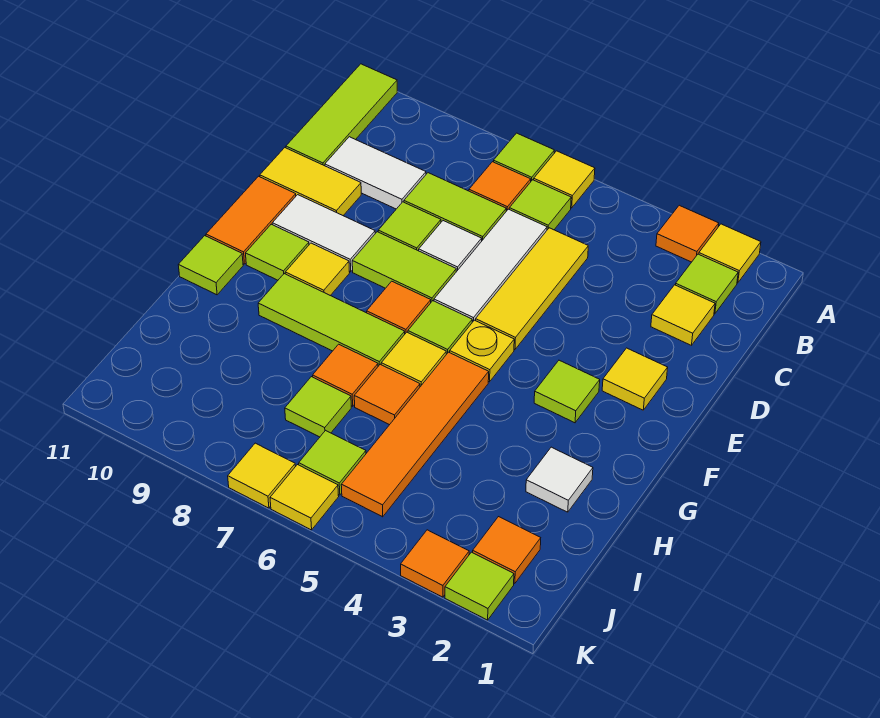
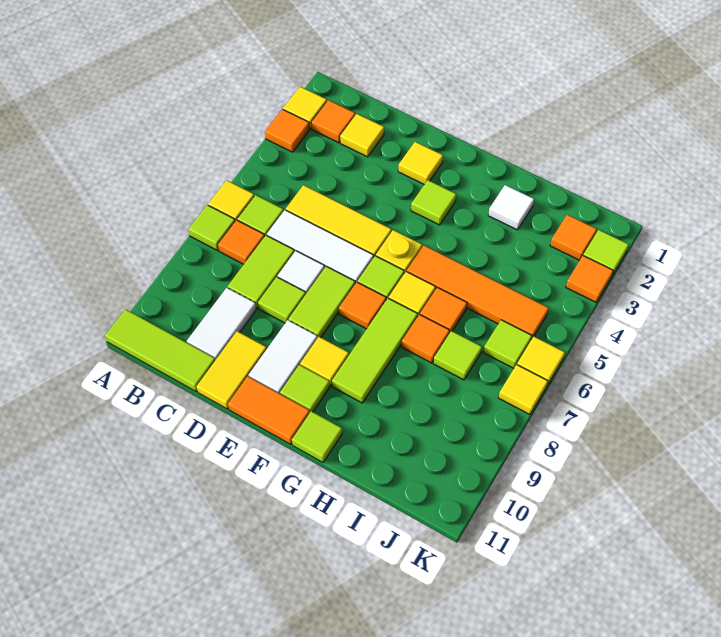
lime 1x1 tile [676,254,738,314] -> orange 1x1 tile [311,100,355,143]

